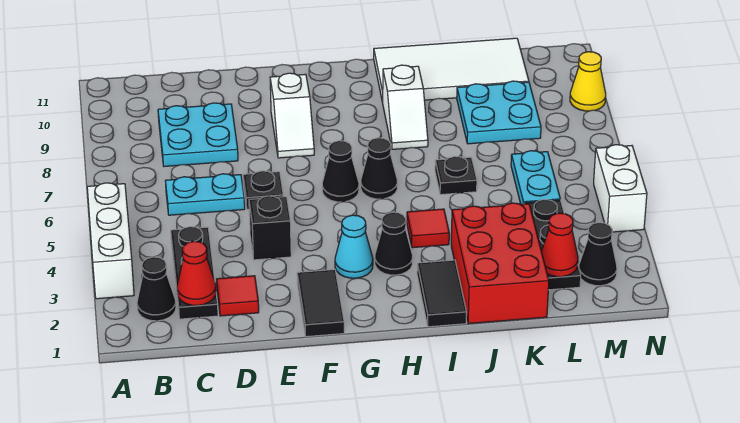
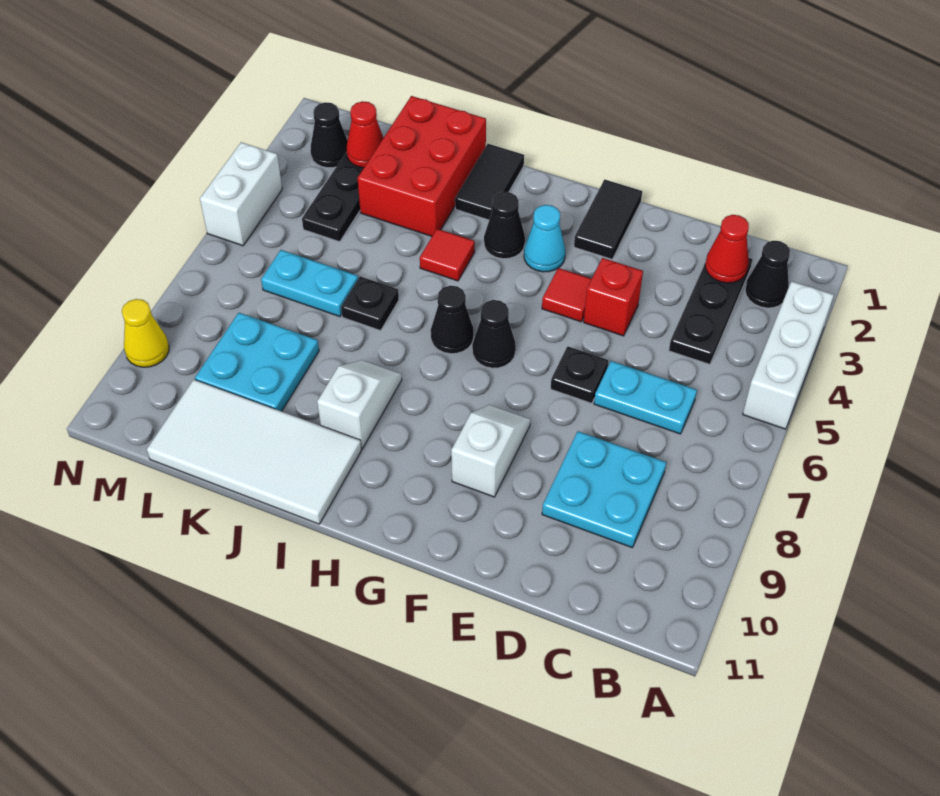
red 1x1 tile [217,276,259,316] -> red 1x1 tile moved to [542,268,591,322]
black 1x1 brick [249,196,291,260] -> red 1x1 brick [584,258,643,336]
cyan 1x2 plate [511,151,560,204] -> cyan 1x2 plate turned to [261,250,358,317]

